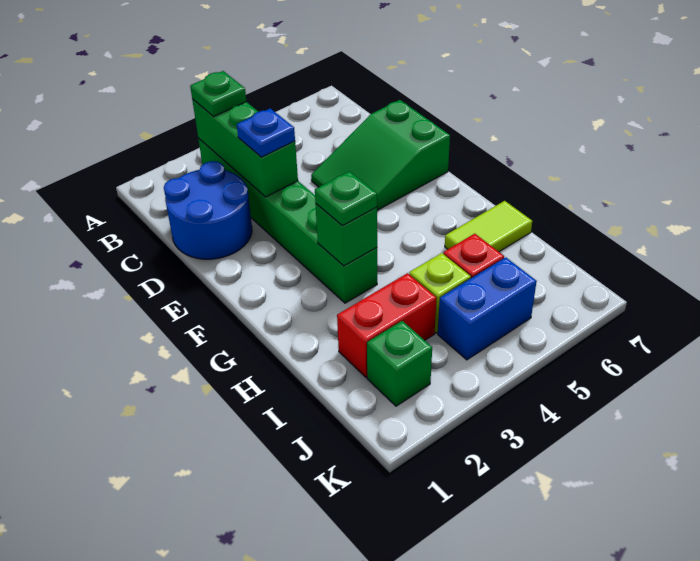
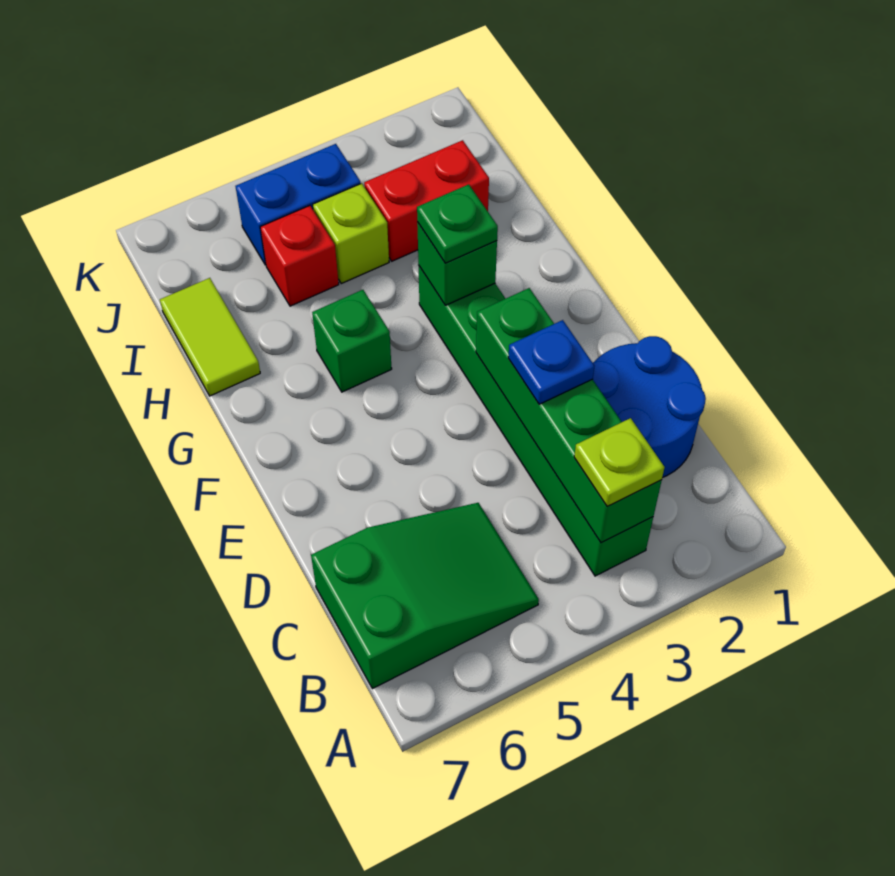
green 1x3 brick [192,99,298,197] -> green 1x4 brick [476,288,662,543]
green 1x1 plate [190,71,246,117] -> lime 1x1 plate [574,418,665,506]
green 2x3 slope [311,100,450,210] -> green 2x3 slope moved to [311,503,539,689]
lime 1x2 tile [445,201,532,252] -> lime 1x2 tile turned to [160,278,260,396]
green 1x1 brick [367,321,432,406] -> green 1x1 brick moved to [312,290,392,392]

